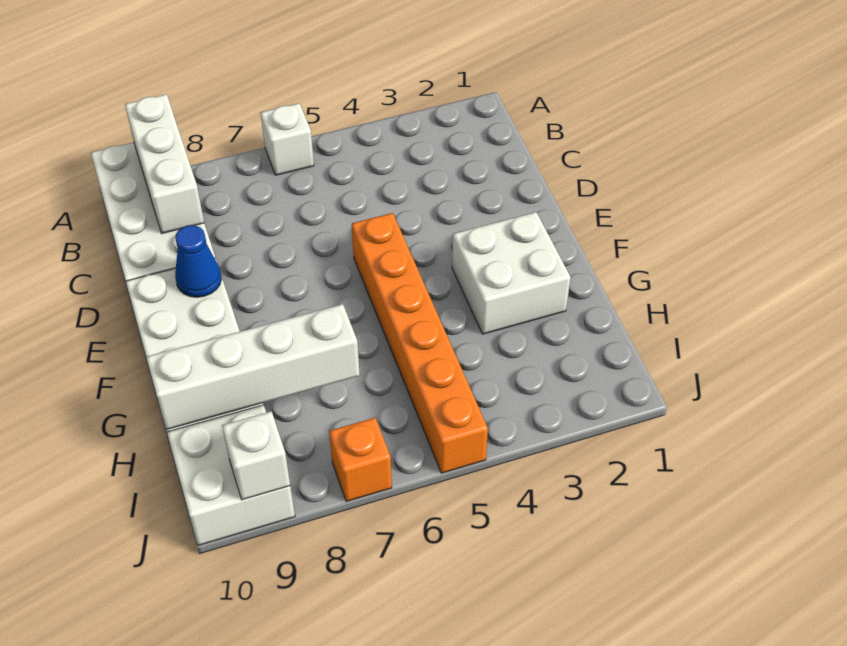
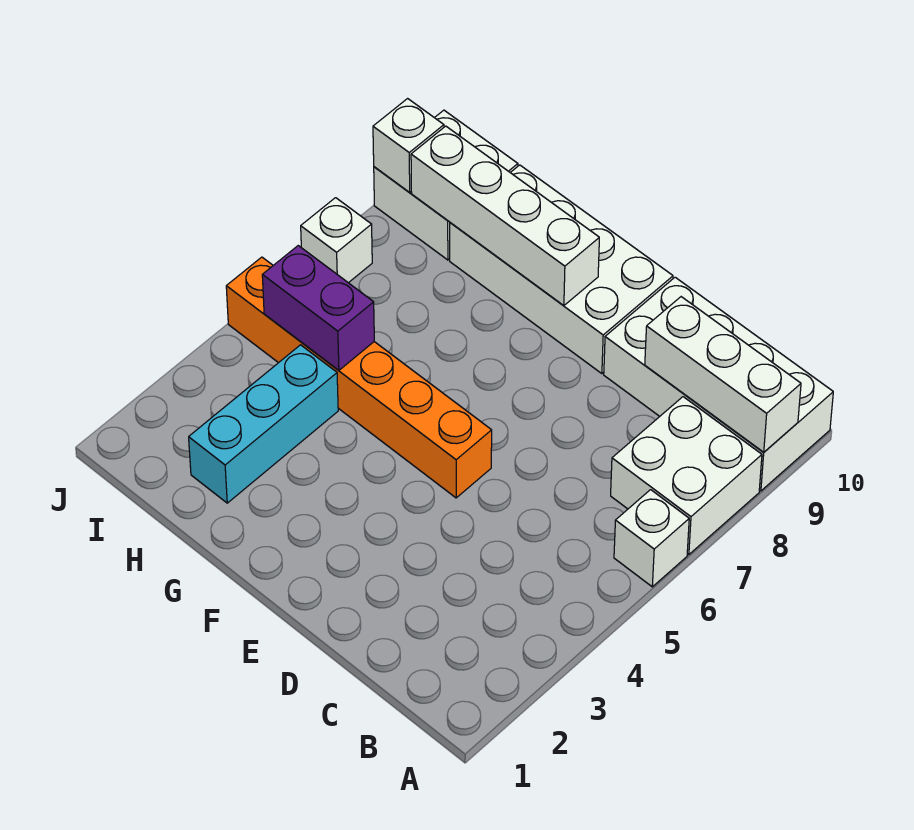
blue 1x1 cone [175,225,222,297] -> none
white 2x2 brick [452,212,571,334] -> white 2x2 brick moved to [611,397,762,555]
none -> cyan 1x3 brick [189,345,338,503]
none -> purple 1x2 brick [262,246,374,370]
white 1x4 brick [146,304,360,430] -> white 1x4 brick turned to [411,126,599,306]
orange 1x1 brick [329,418,392,502] -> white 1x1 brick [301,198,372,283]

